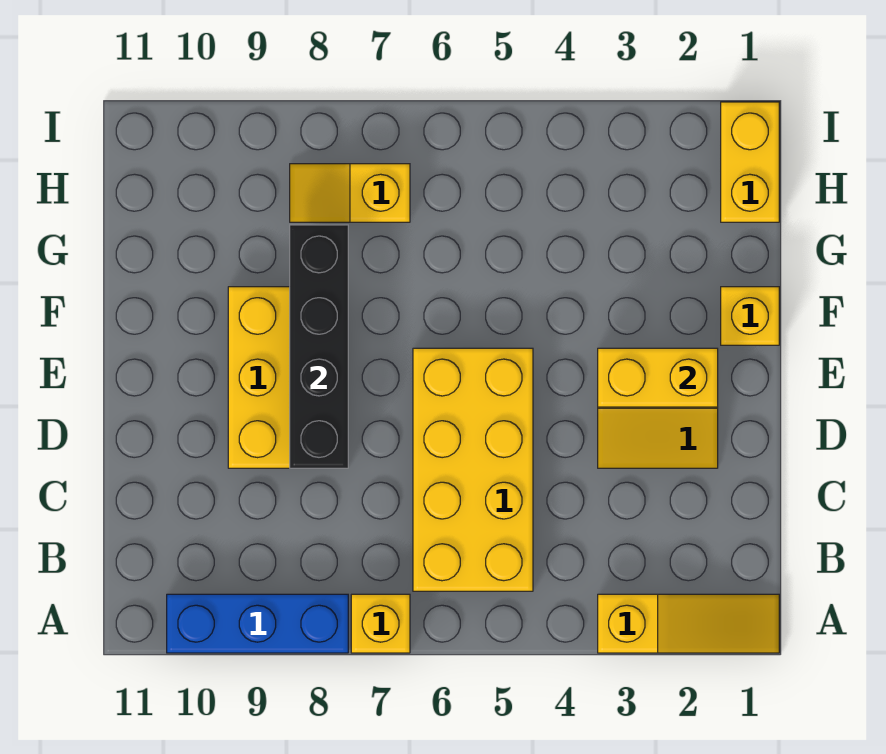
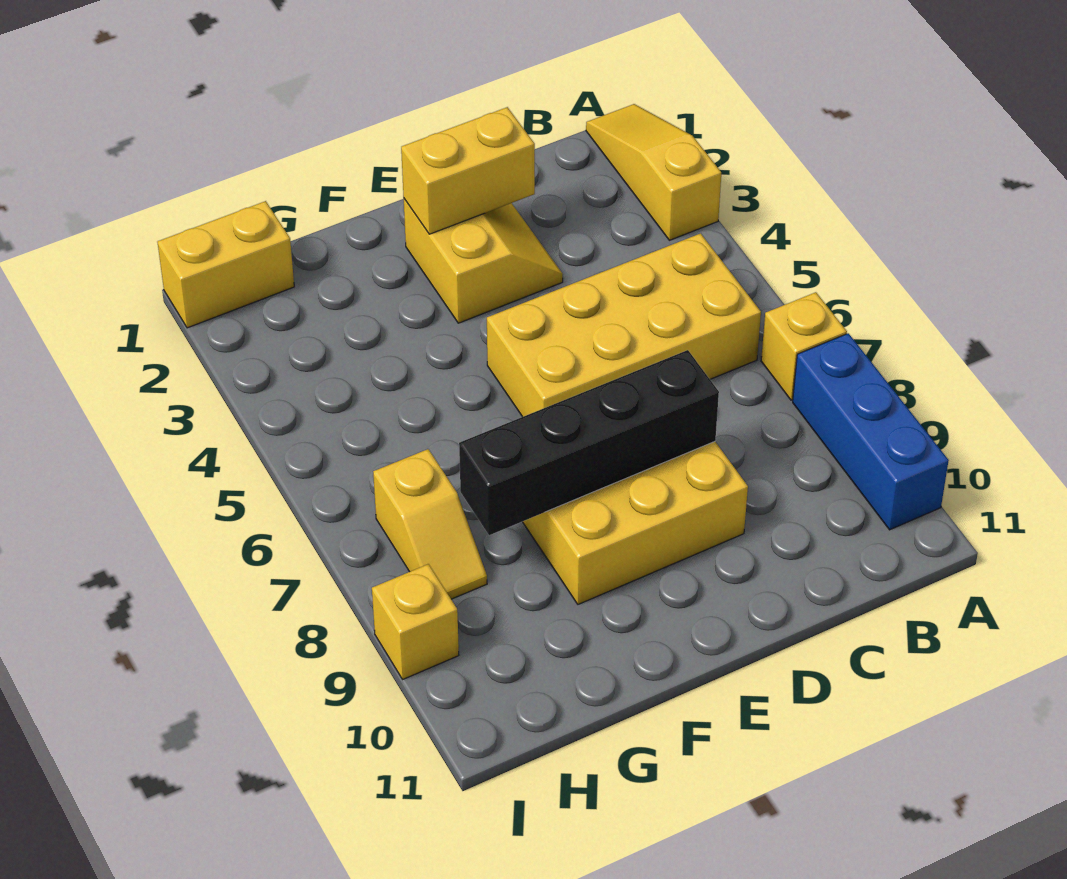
yellow 1x2 brick [598,348,718,407] -> yellow 1x2 brick turned to [401,107,535,234]
yellow 1x1 brick [721,287,779,345] -> yellow 1x1 brick moved to [372,564,459,679]

